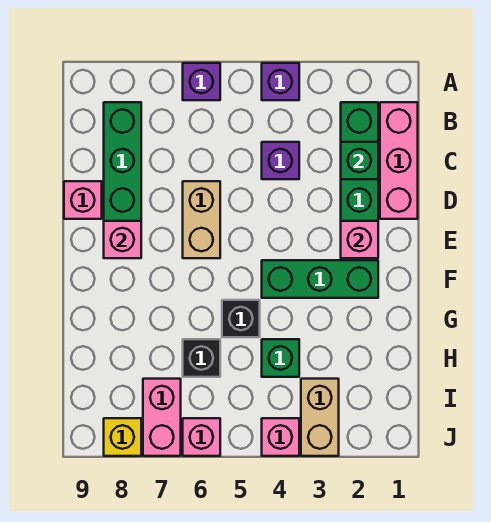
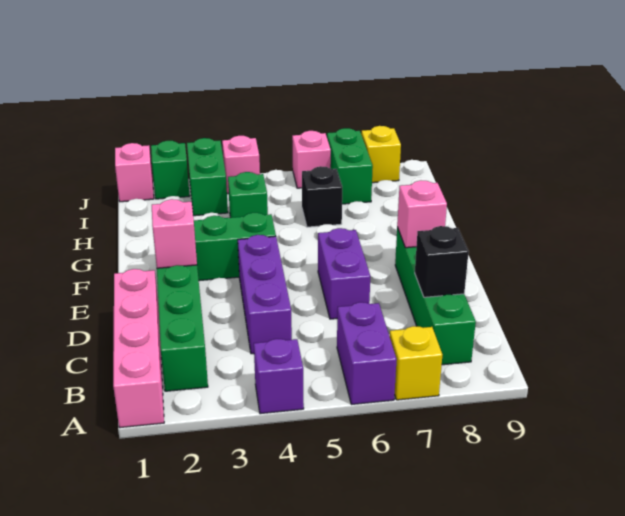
purple 1x1 brick [183,63,220,100] -> purple 1x2 brick [337,302,397,405]
none -> yellow 1x1 brick [390,326,442,400]
pink 1x3 brick [380,102,418,219] -> pink 1x4 brick [113,269,164,428]
green 1x1 brick [341,142,378,179] -> green 1x1 brick moved to [151,141,189,199]
purple 1x1 brick [262,142,299,179] -> purple 1x3 brick [238,235,292,354]
tan 1x2 brick [183,181,220,258] -> purple 1x2 brick [318,228,370,319]
pink 1x1 brick [64,181,102,219] -> pink 1x1 brick moved to [115,143,154,202]
black 1x1 brick [222,300,260,337] -> black 1x1 brick moved to [415,226,469,297]
tan 1x2 brick [301,379,339,456] -> green 1x2 brick [187,138,228,216]
pink 1x2 brick [143,379,181,456] -> green 1x2 brick [327,128,373,204]

